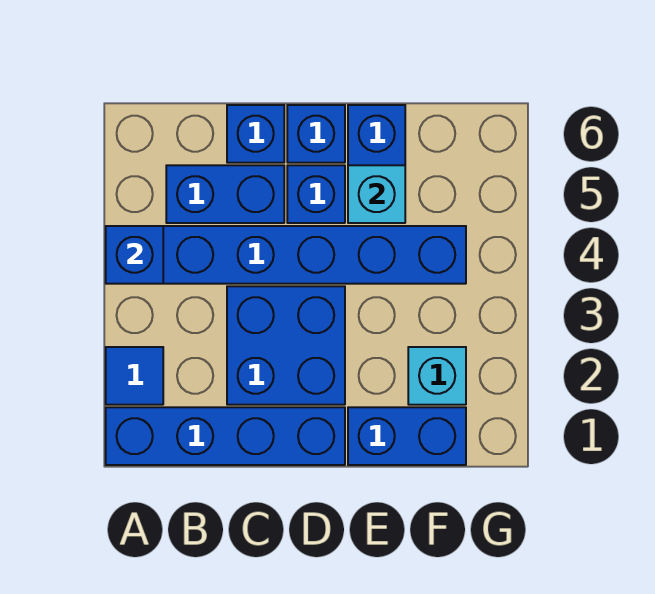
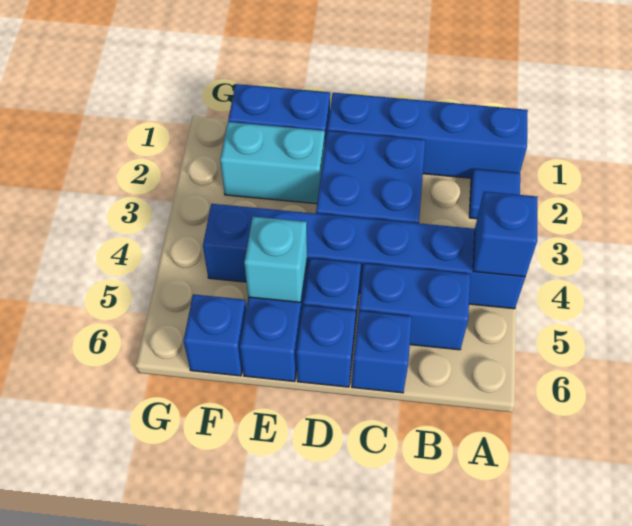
cyan 1x1 brick [408,347,466,405] -> cyan 1x2 brick [220,122,325,204]
none -> blue 1x1 brick [184,294,246,376]

